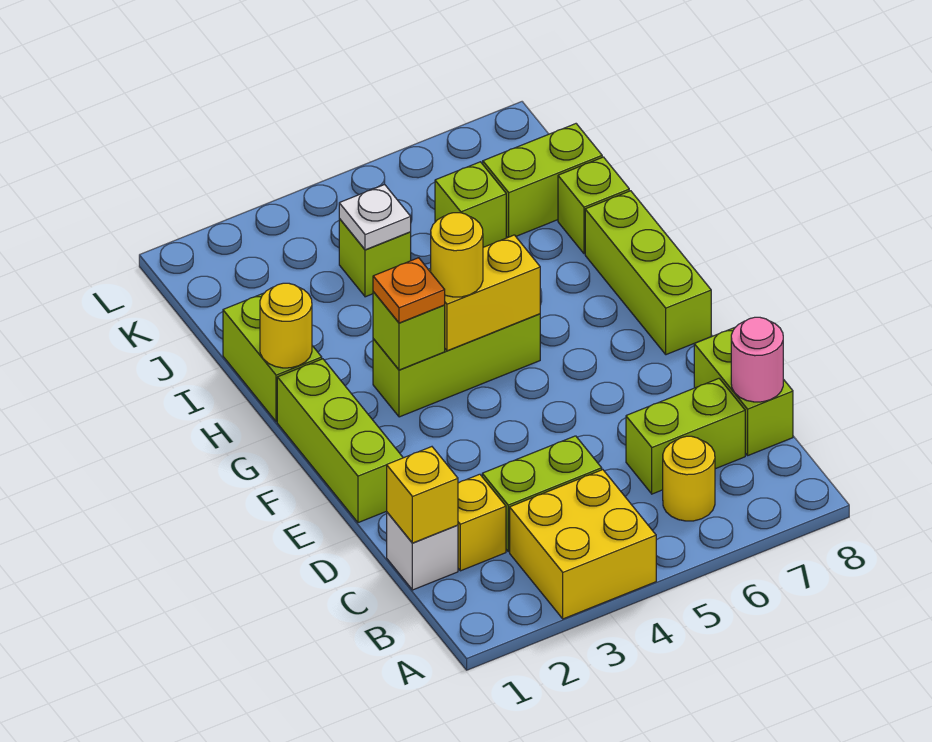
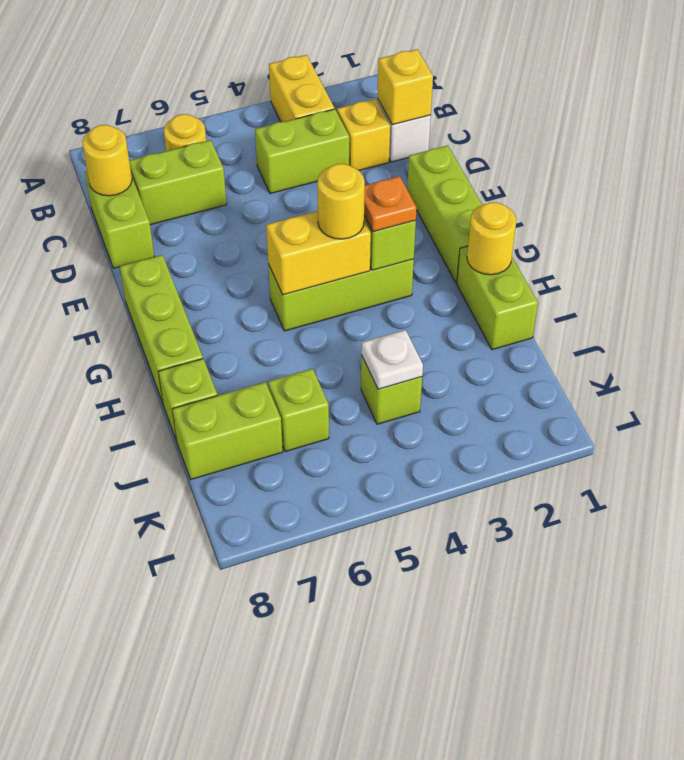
yellow 2x2 brick [510,470,656,619] -> yellow 1x2 brick [269,55,334,122]
pink 1x1 round brick [731,317,783,402] -> yellow 1x1 round brick [82,125,132,196]

